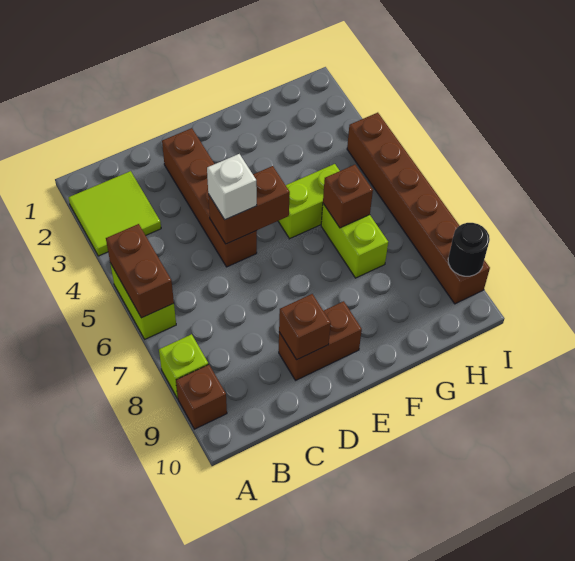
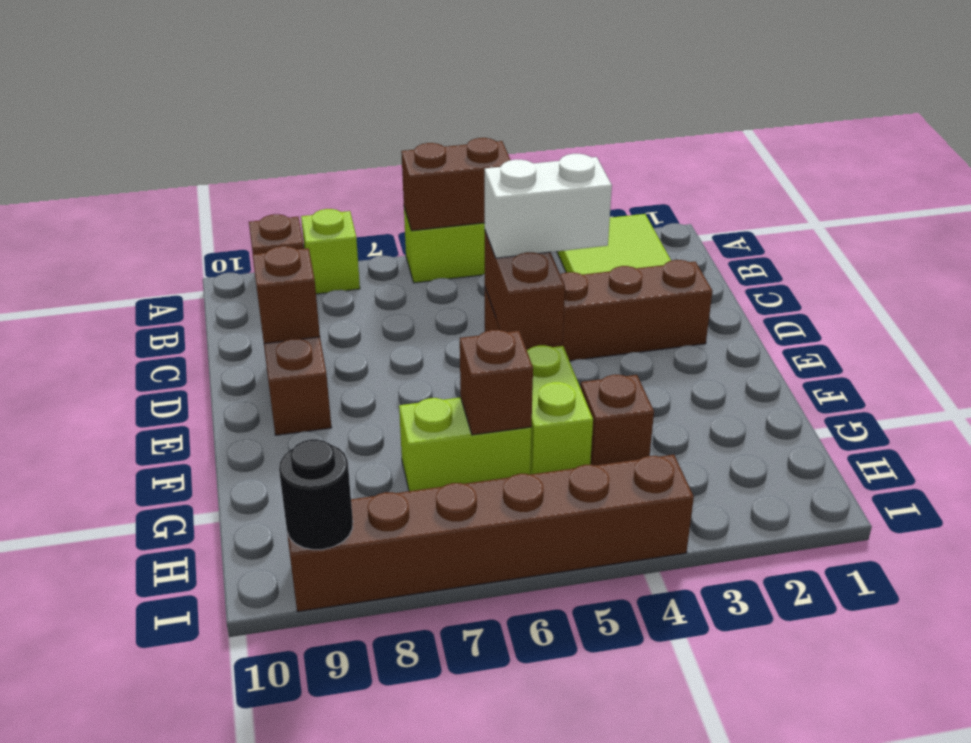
white 1x1 brick [207,154,257,220] -> white 1x2 brick [485,154,612,258]
none -> brown 1x1 brick [581,375,654,465]

